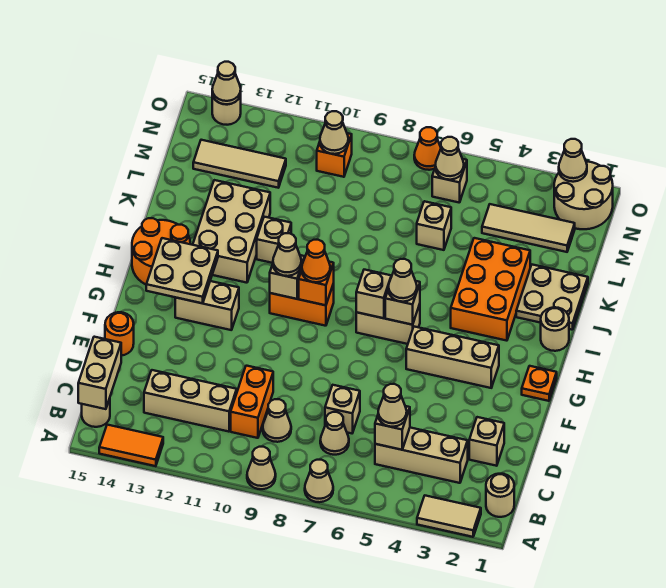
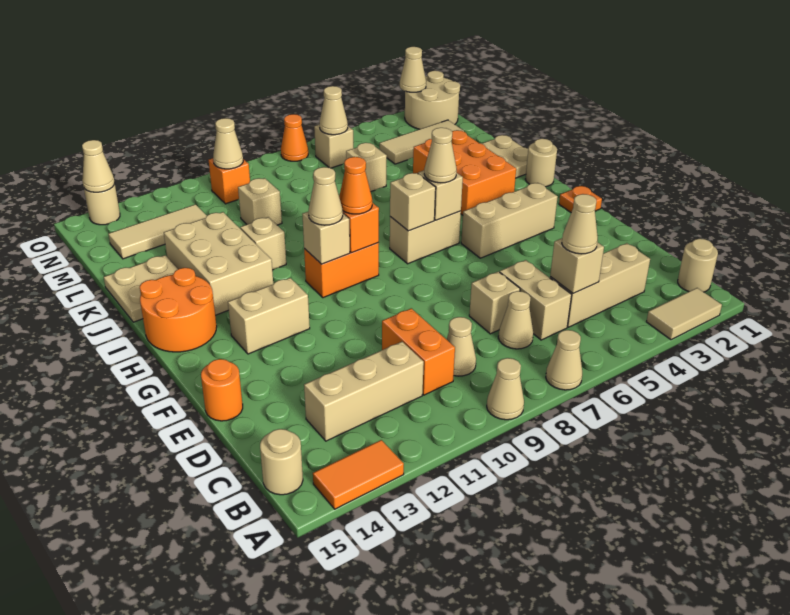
tan 1x2 brick [78,337,121,409] -> tan 1x2 brick moved to [500,260,572,340]
tan 1x1 brick [469,417,504,466] -> tan 1x1 brick moved to [238,178,282,225]
tan 2x2 plate [146,238,218,303] -> tan 2x2 plate moved to [104,255,178,322]

